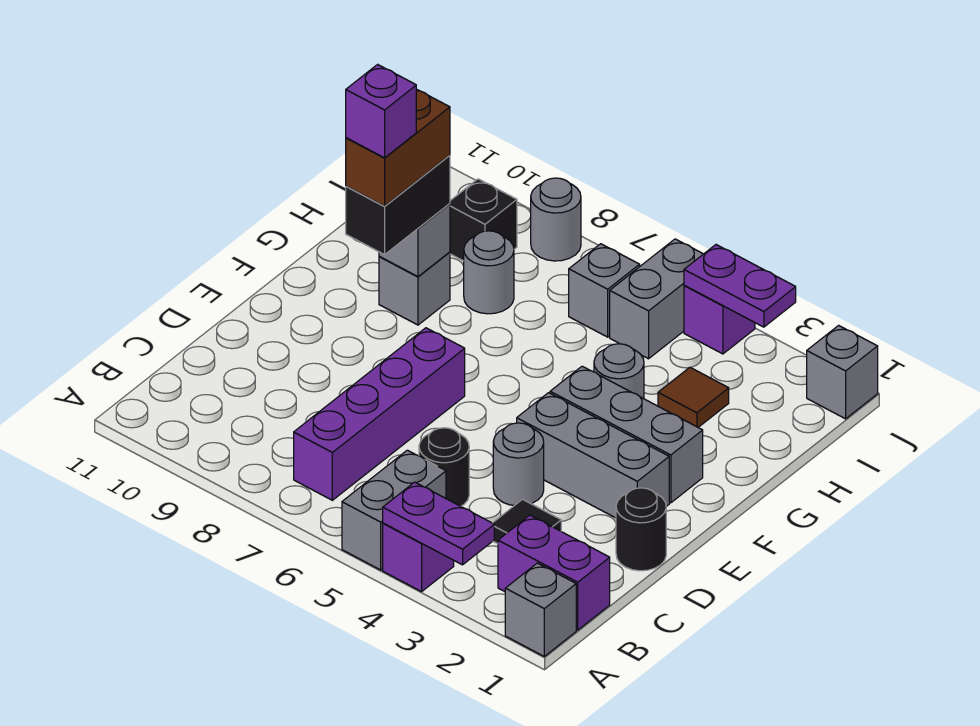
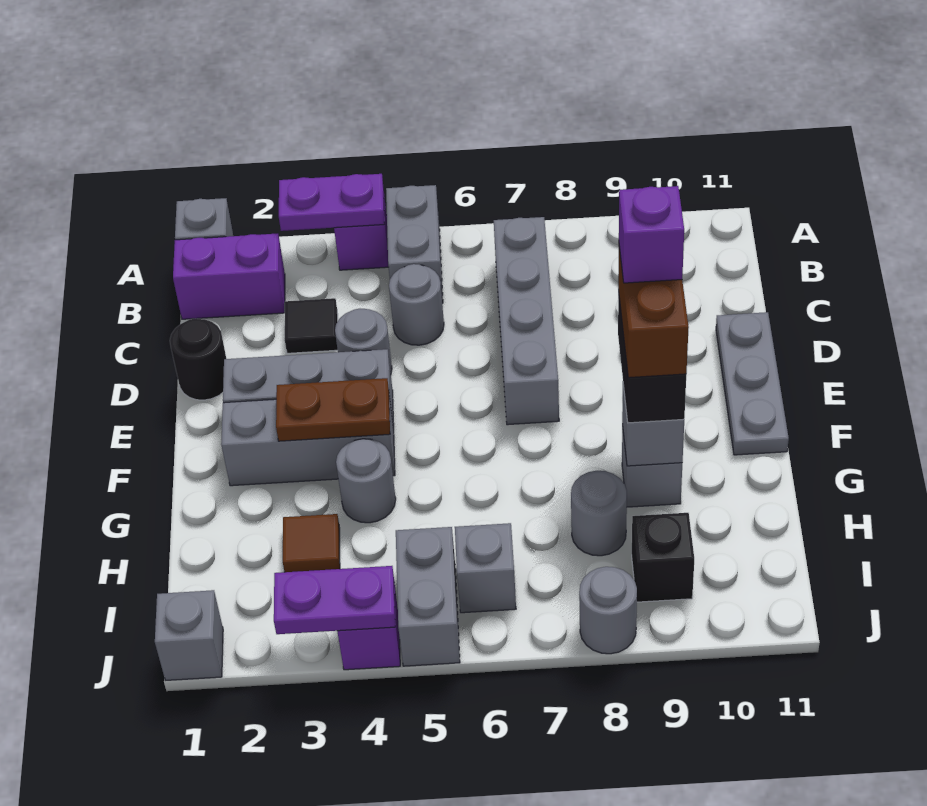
purple 1x4 brick [294,328,465,500] -> grey 1x4 brick [494,217,559,425]
black 1x1 round brick [419,428,469,506] -> grey 1x1 round brick [389,264,444,345]
none -> grey 1x3 plate [716,312,789,455]
none -> brown 1x2 plate [276,378,390,441]

